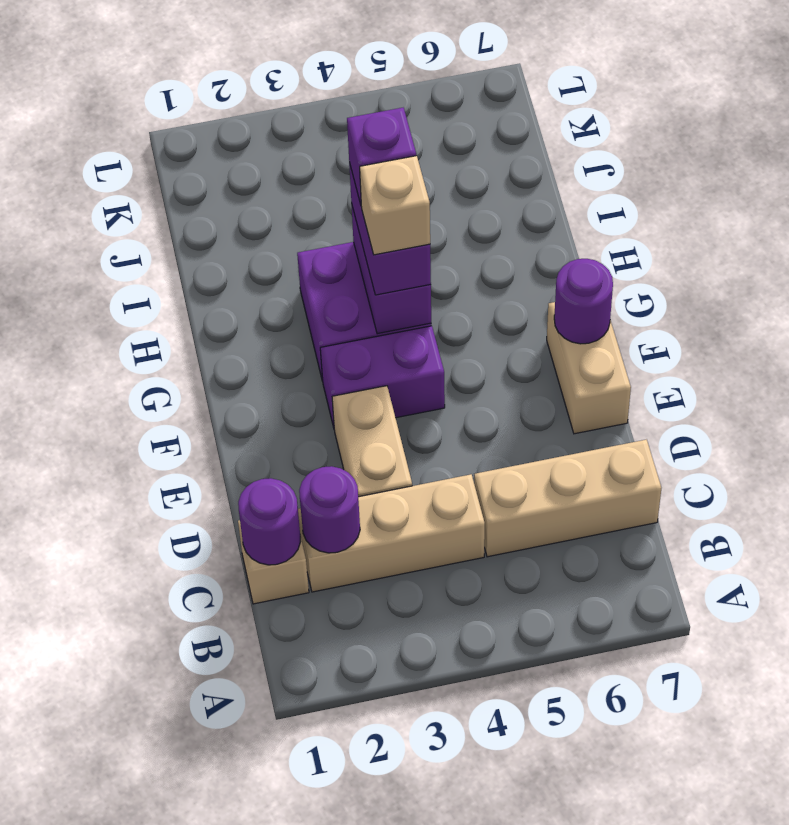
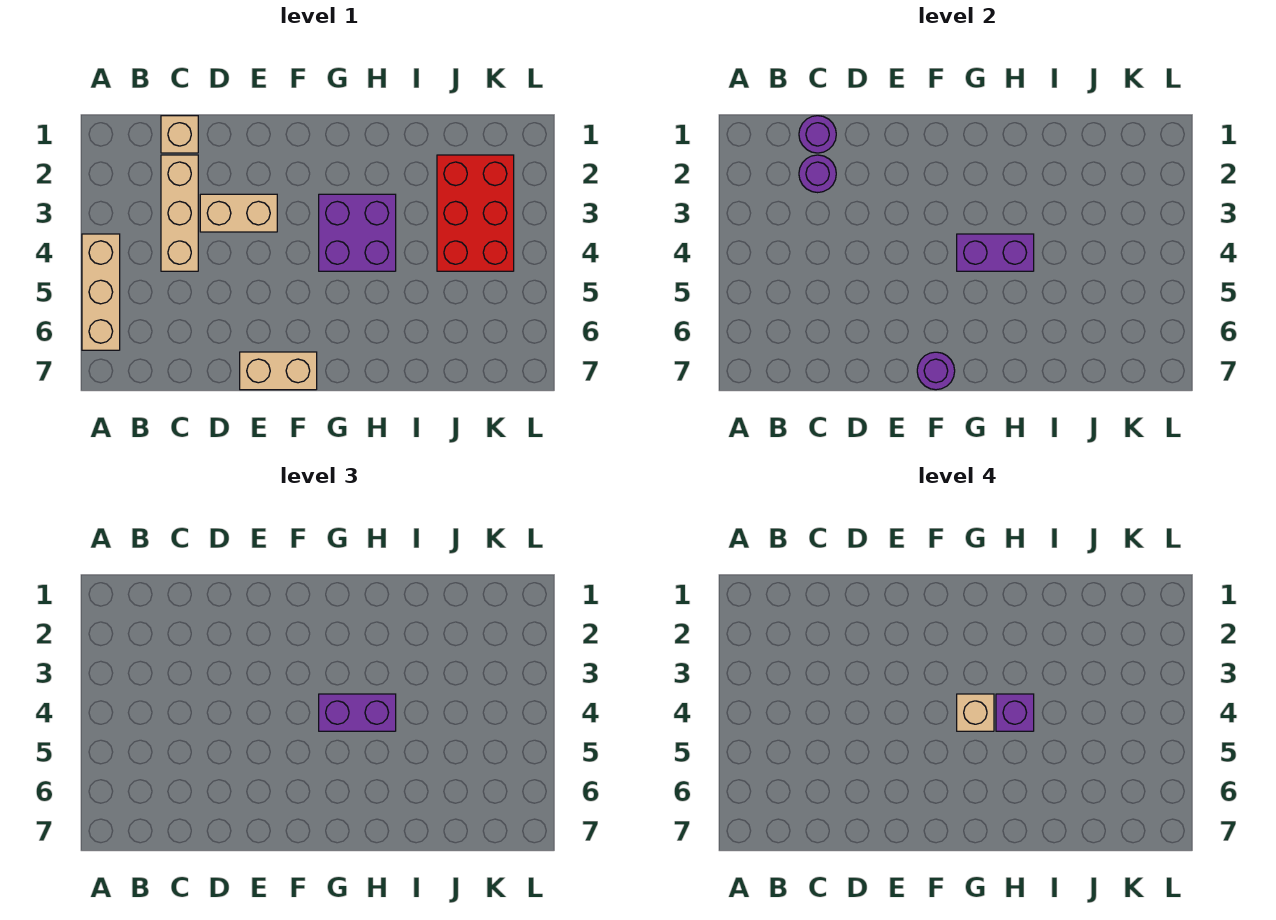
tan 1x3 brick [474,439,661,557] -> tan 1x3 brick moved to [82,234,120,350]
purple 1x2 brick [320,326,445,428] -> none
none -> red 2x3 brick [437,155,514,271]

